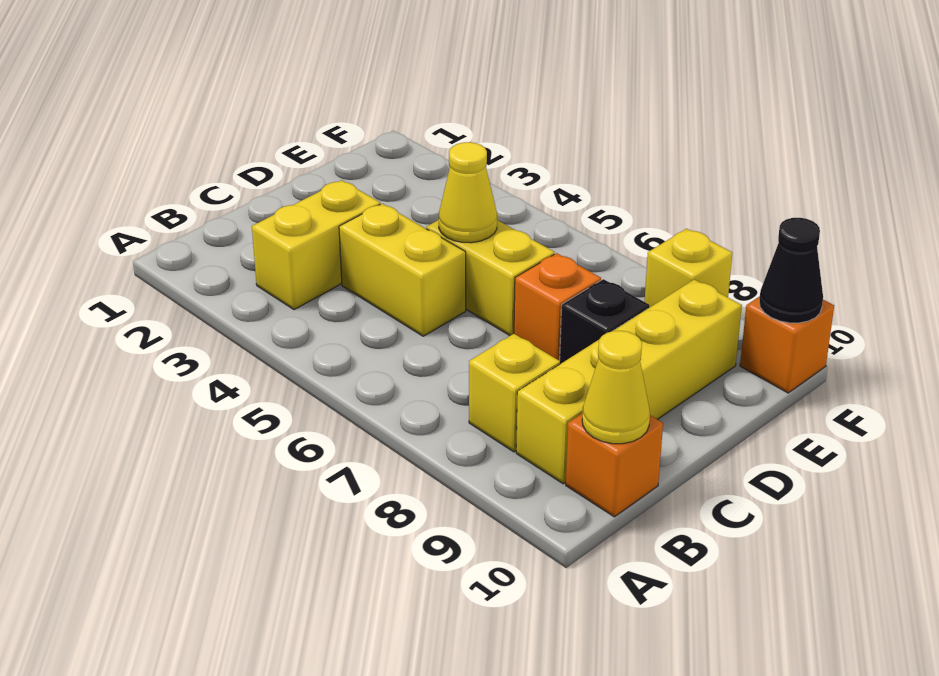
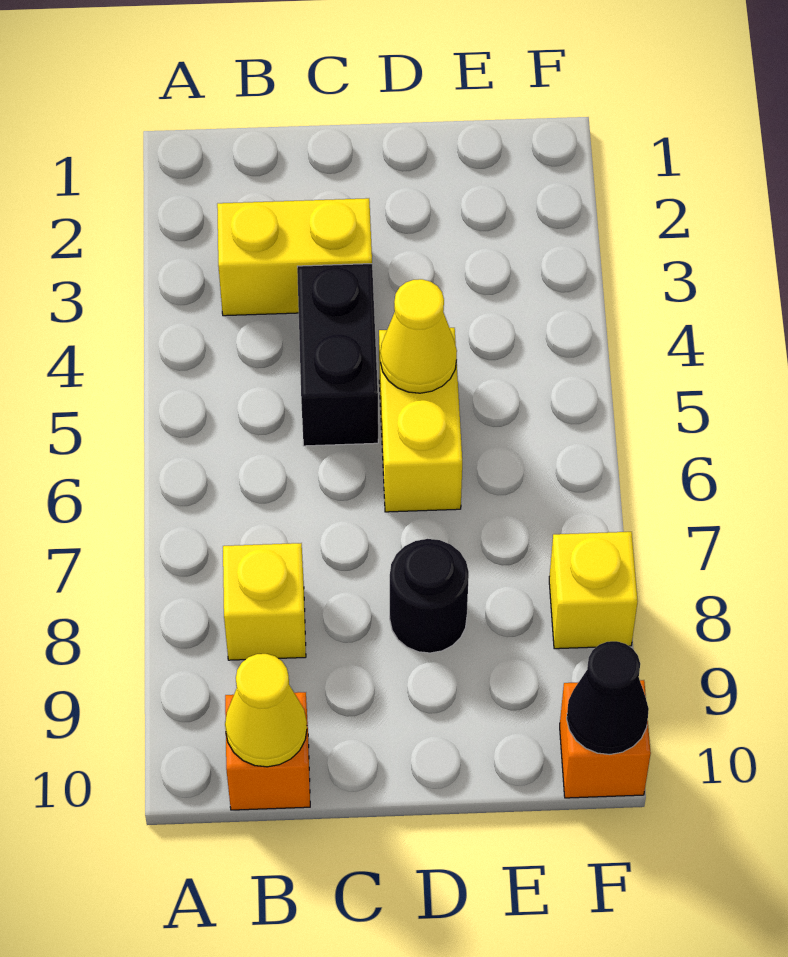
yellow 1x4 brick [516,280,742,484] -> none
yellow 1x2 brick [339,204,466,336] -> black 1x2 brick [297,264,378,446]
orange 1x1 brick [514,253,601,361] -> none
black 1x1 brick [560,279,650,364] -> black 1x1 round brick [390,539,469,653]

